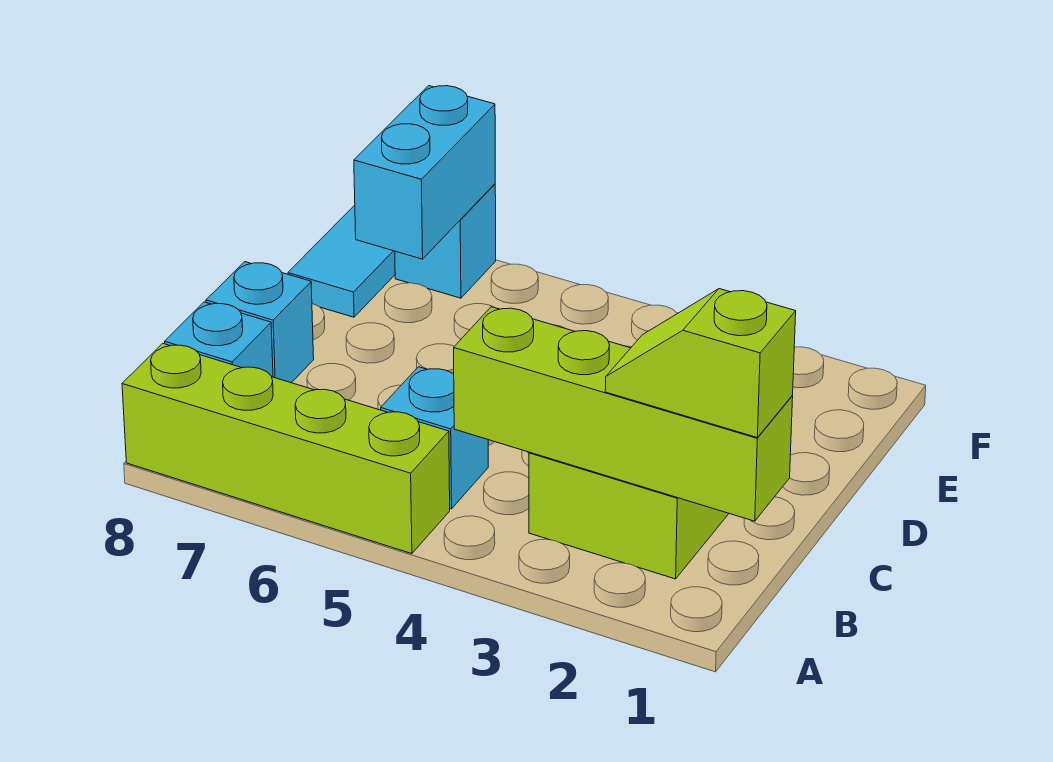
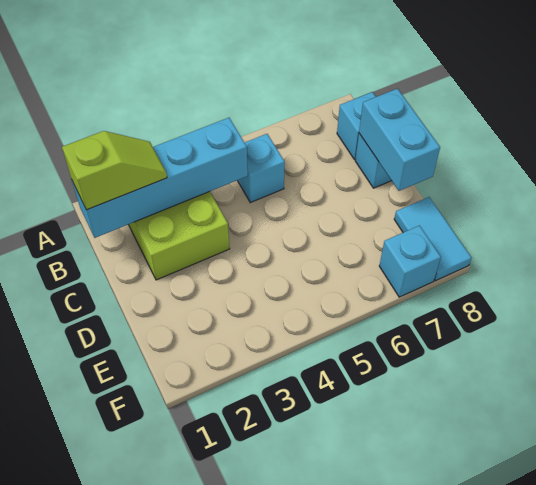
lime 1x4 brick [122,343,450,554] -> none
lime 1x4 brick [454,307,793,521] -> cyan 1x4 brick [72,118,248,238]
cyan 1x2 brick [354,86,495,259] -> cyan 1x2 brick moved to [359,89,440,191]

